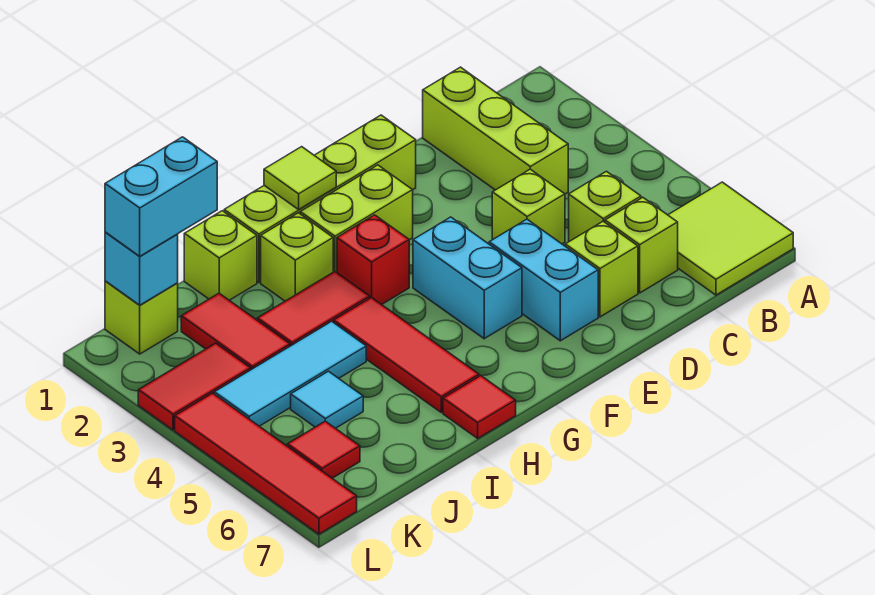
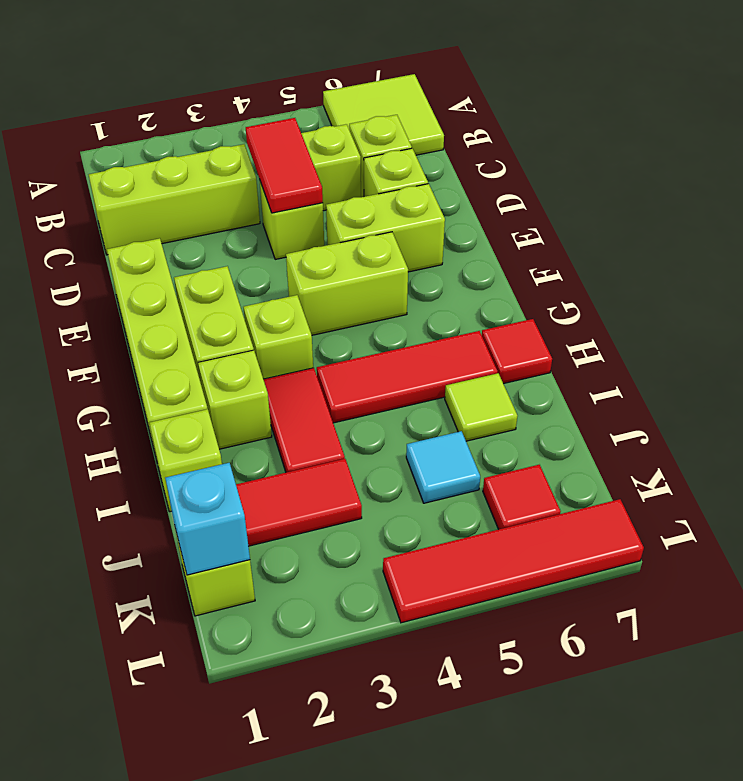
cyan 1x2 brick [489,219,598,341] -> lime 1x2 brick [326,184,445,272]
cyan 1x2 brick [413,217,522,339] -> lime 1x2 brick [286,232,408,335]
lime 1x1 tile [264,147,336,209] -> lime 1x1 tile moved to [445,373,517,441]
red 1x1 brick [337,215,409,305] -> lime 1x1 brick [243,295,313,379]
cyan 1x3 tile [214,321,366,426] -> none
cyan 1x2 brick [105,137,217,256] -> none
red 1x2 tile [138,343,251,430] -> red 1x2 tile moved to [246,118,323,213]

